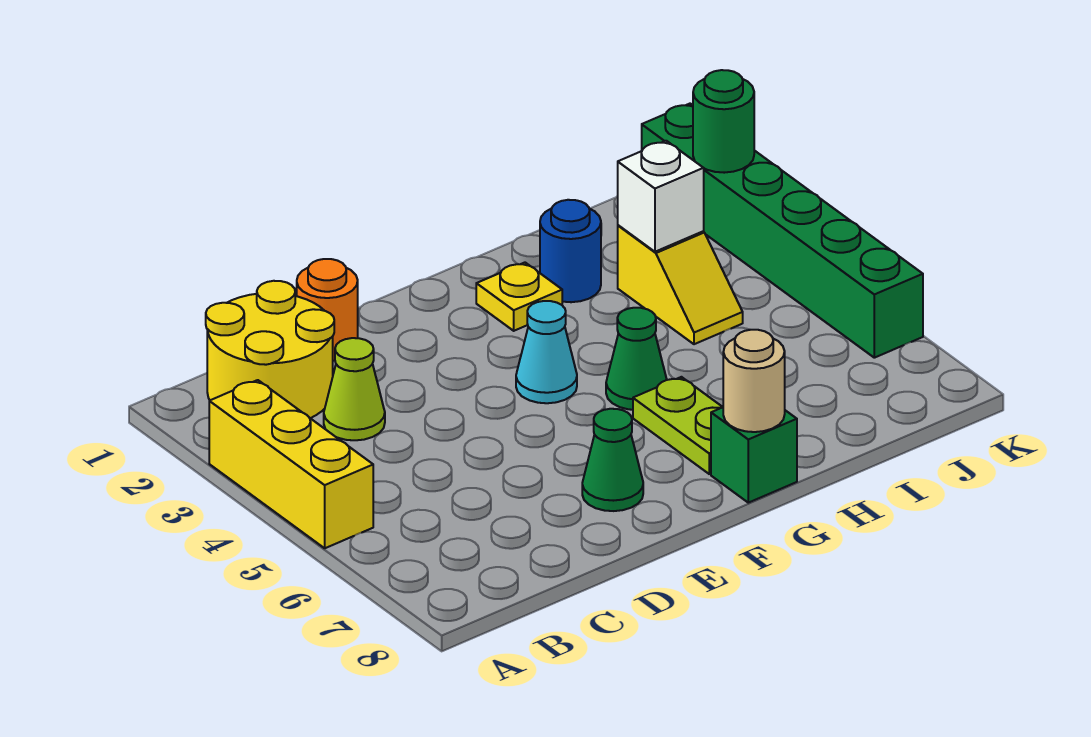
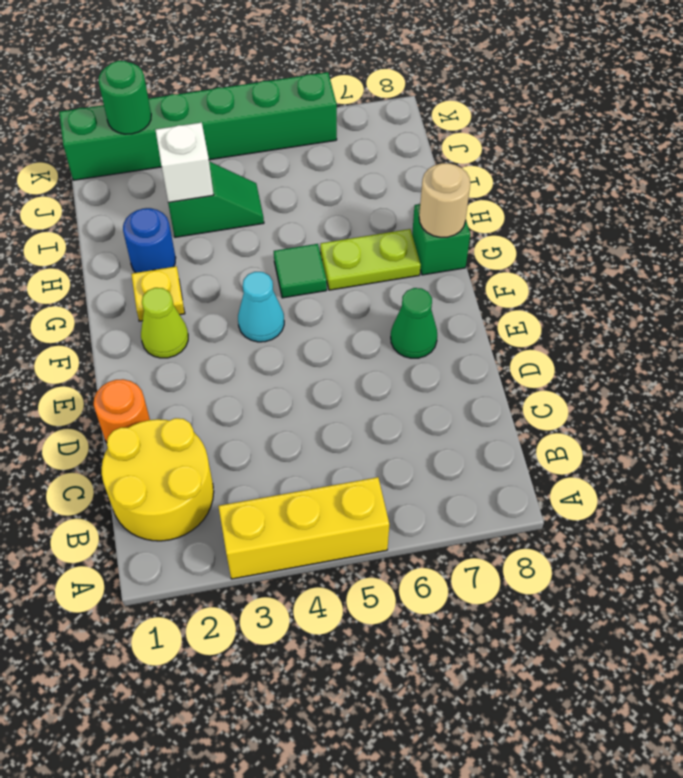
lime 1x1 cone [324,338,385,440] -> lime 1x1 cone moved to [141,288,188,358]
green 1x1 cone [606,308,667,410] -> green 1x1 tile [274,244,327,298]
yellow 1x2 slope [618,225,743,344] -> green 1x2 slope [168,162,264,237]

